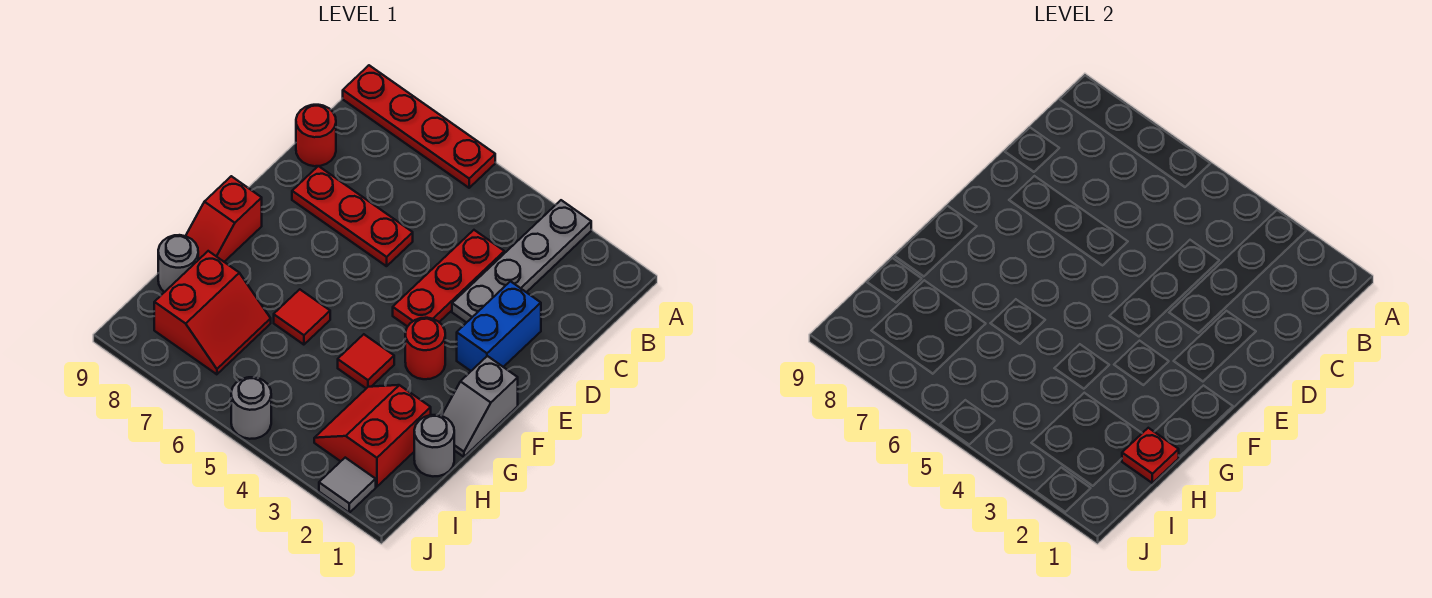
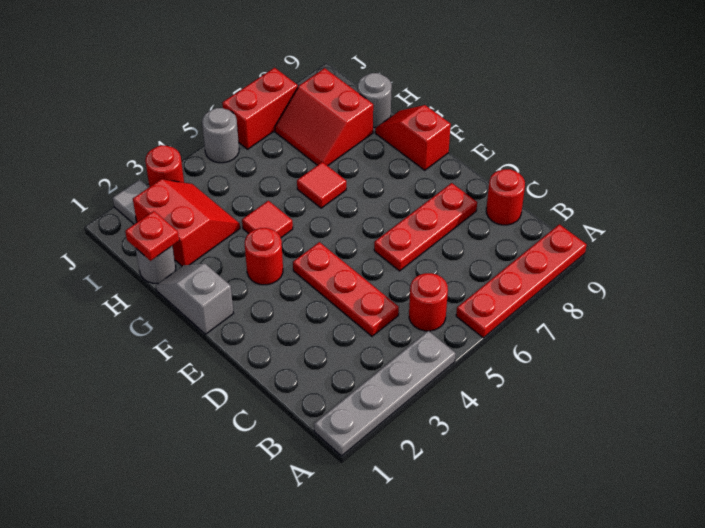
grey 1x4 plate [452,200,591,323] -> grey 1x4 plate turned to [314,331,456,456]
none -> red 1x1 round brick [409,273,448,331]
blue 1x2 brick [457,281,541,371] -> none
none -> red 1x1 round brick [145,145,184,187]
none -> red 1x2 brick [222,68,298,149]

